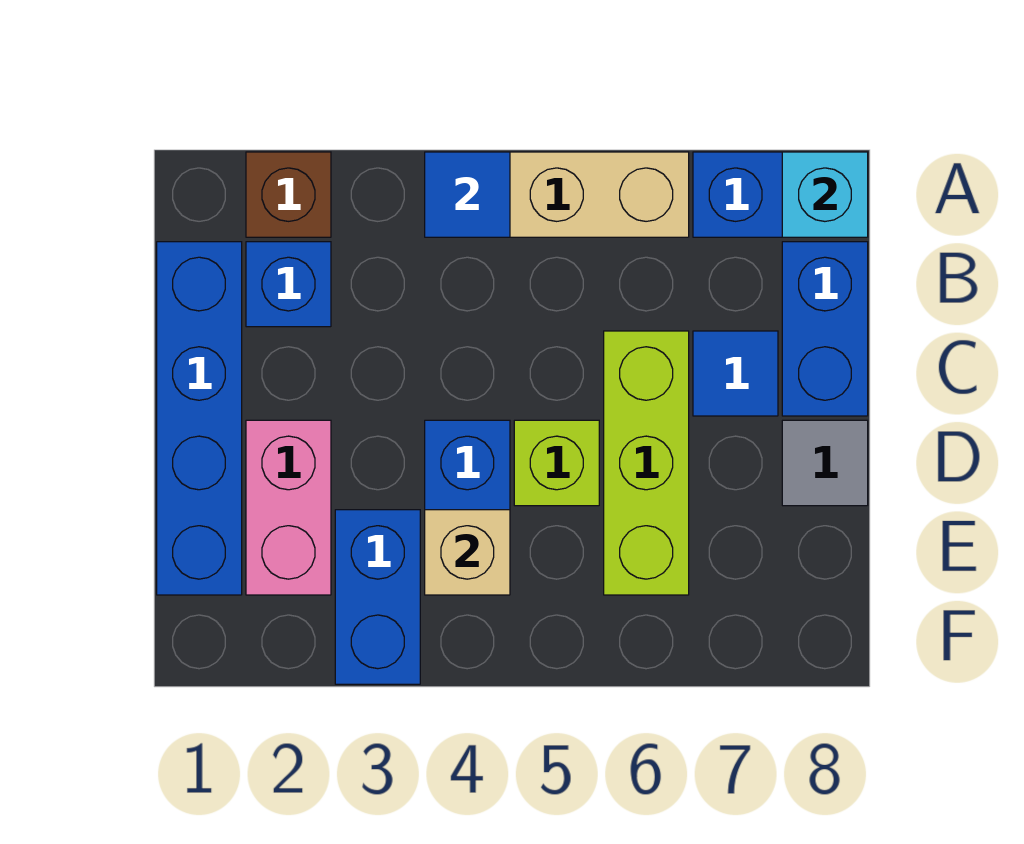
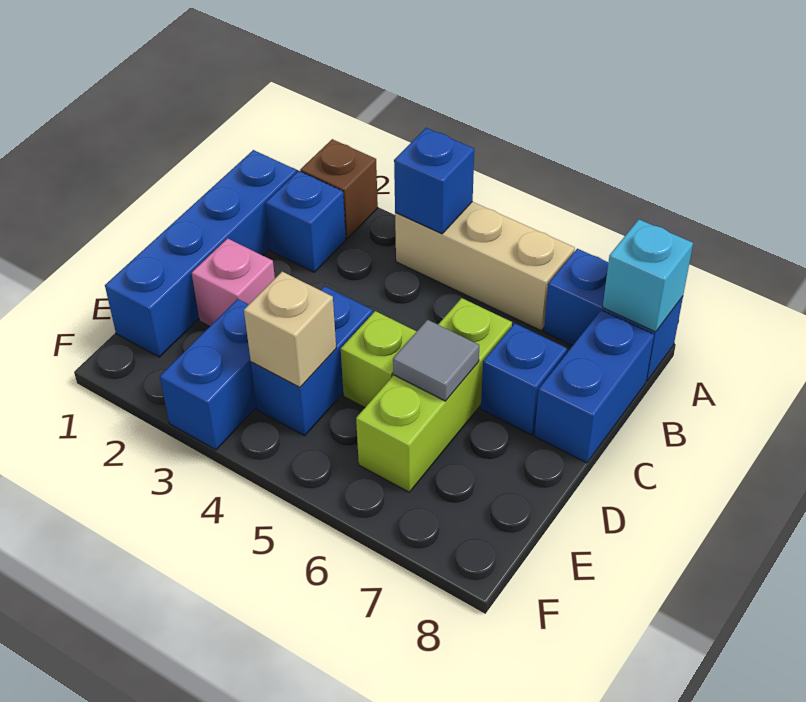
blue 1x1 tile [425,152,510,237] -> blue 1x1 brick [394,128,474,234]
blue 1x1 tile [693,331,778,416] -> blue 1x1 brick [481,324,567,435]
pink 1x2 brick [246,420,331,595] -> pink 1x1 brick [192,238,275,326]
grey 1x1 tile [782,420,868,506] -> grey 1x1 tile moved to [393,320,479,401]

